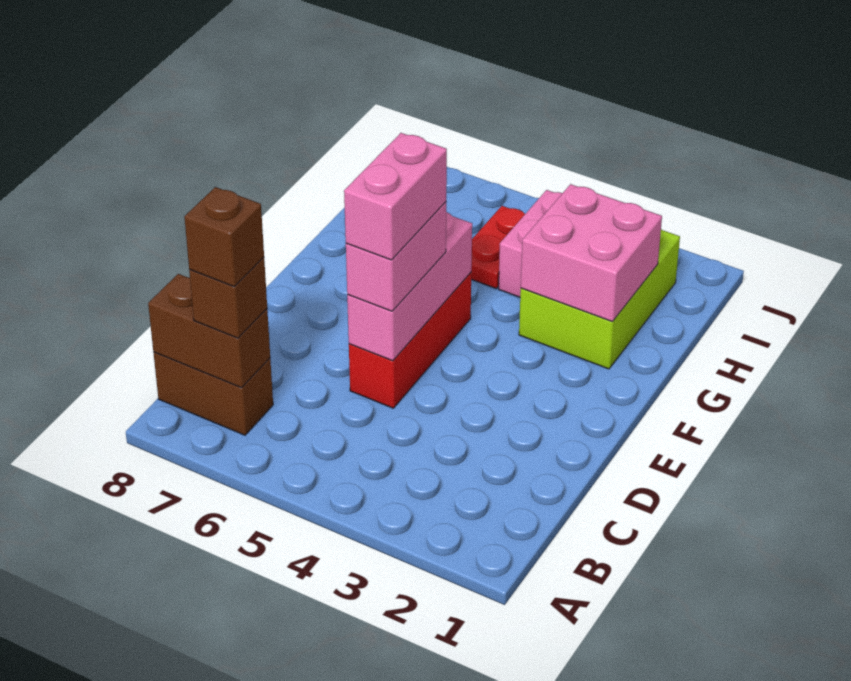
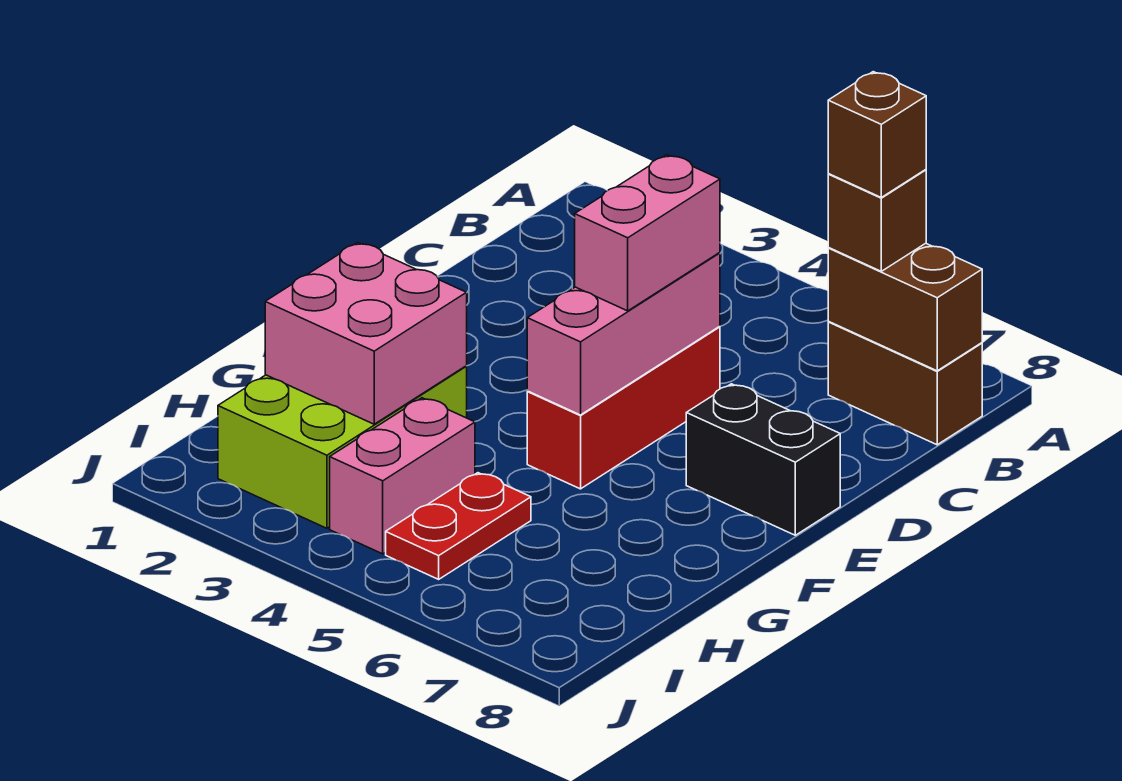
pink 1x2 brick [344,133,447,260] -> none
none -> black 1x2 brick [686,384,840,535]

